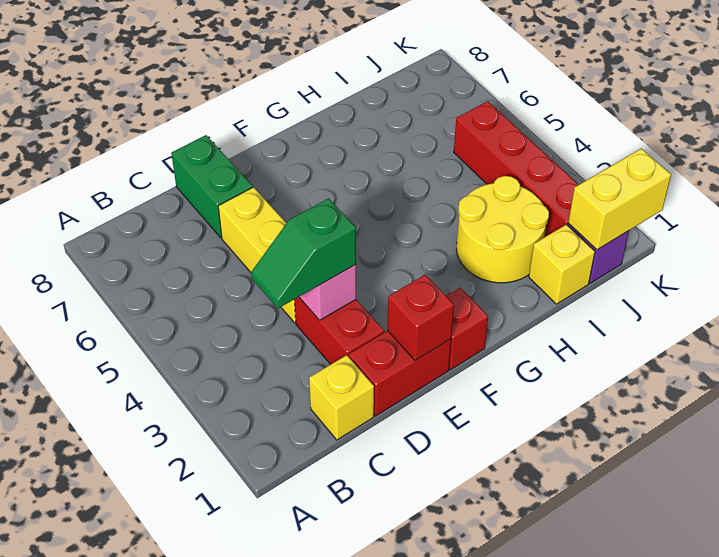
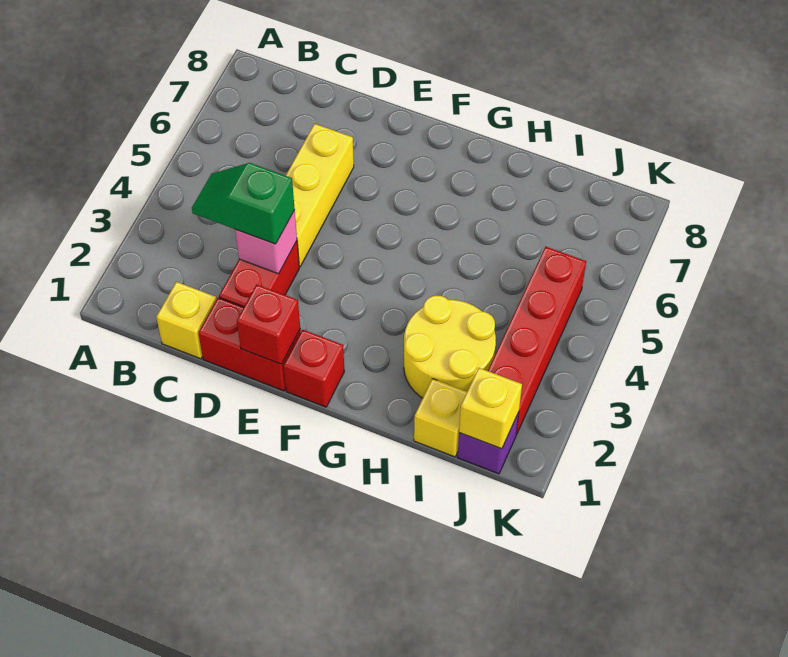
green 1x2 brick [171,135,253,238] -> none
yellow 1x2 brick [568,148,671,250] -> yellow 1x1 brick [459,368,522,449]

